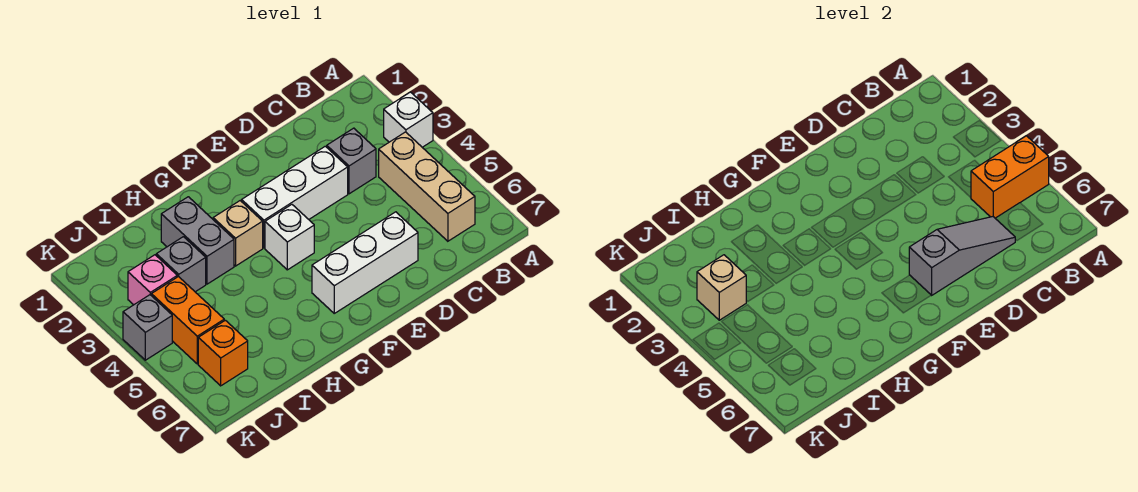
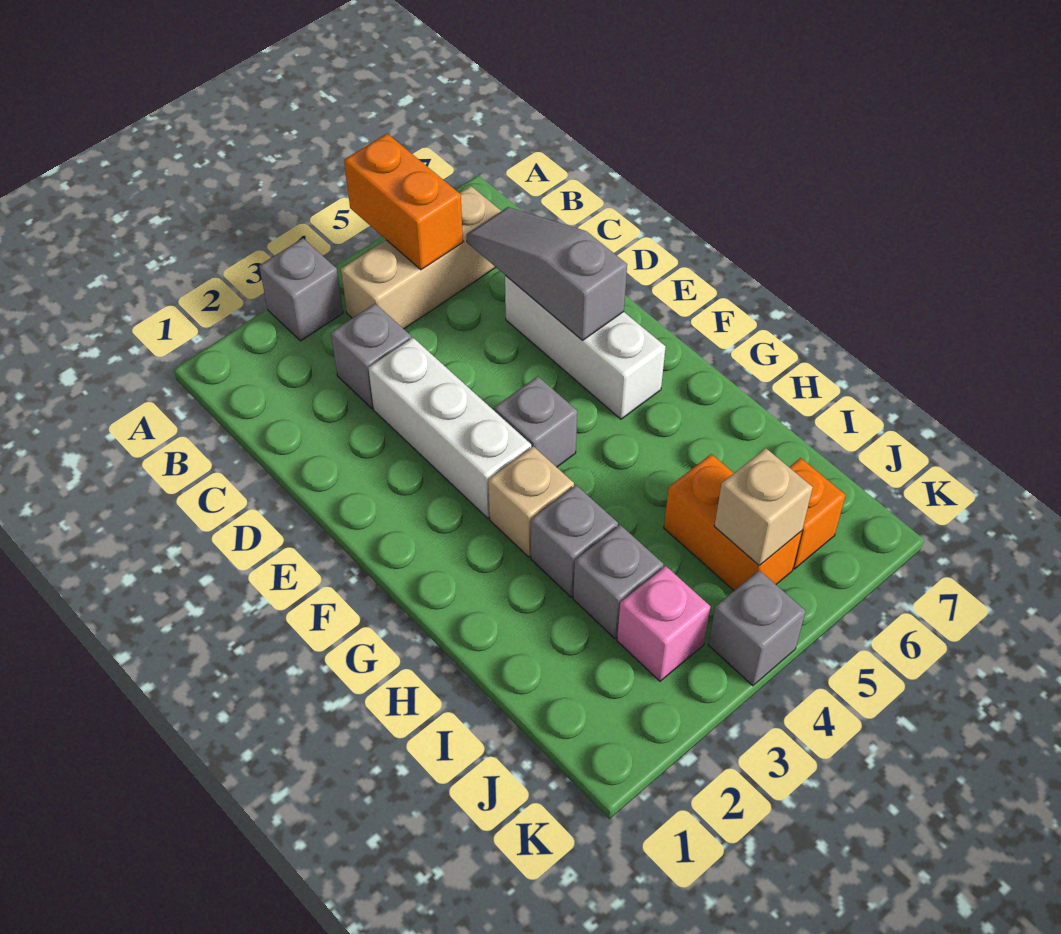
white 1x1 brick [384,92,433,147] -> grey 1x1 brick [259,238,343,341]
white 1x1 brick [265,205,314,270] -> grey 1x1 brick [494,376,577,467]
grey 1x2 brick [161,197,234,284] -> grey 1x1 brick [531,485,618,597]
tan 1x1 brick [697,255,746,320] -> tan 1x1 brick moved to [714,448,813,566]
orange 1x2 brick [151,276,224,364] -> orange 1x2 brick turned to [664,454,802,591]

